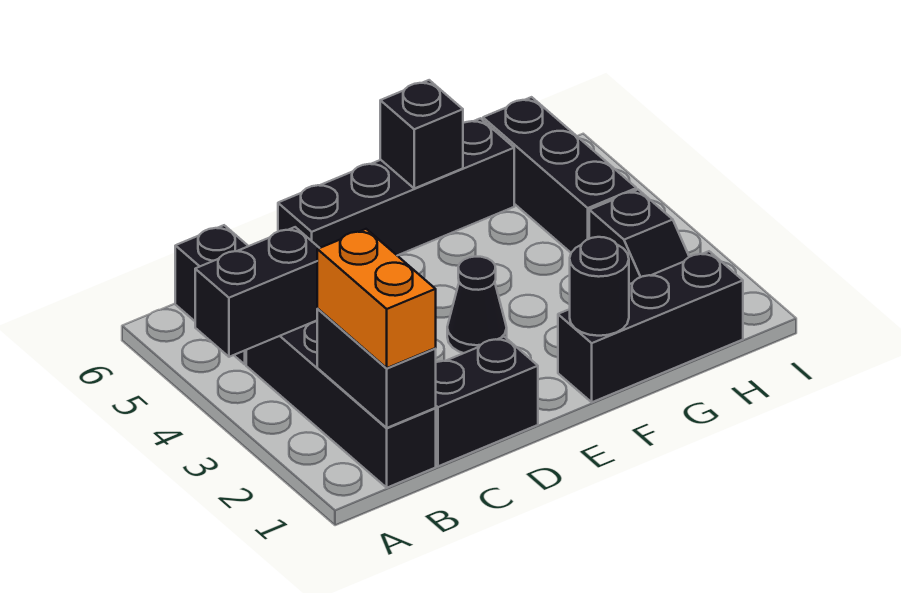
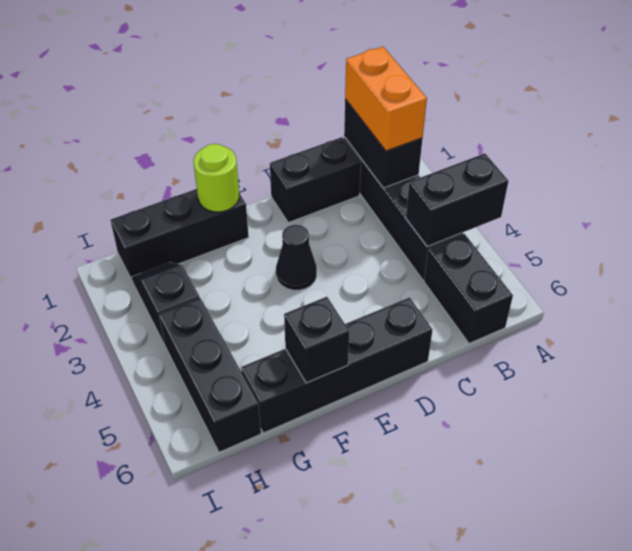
black 1x1 round brick [570,237,629,336] -> lime 1x1 round brick [194,144,239,212]

